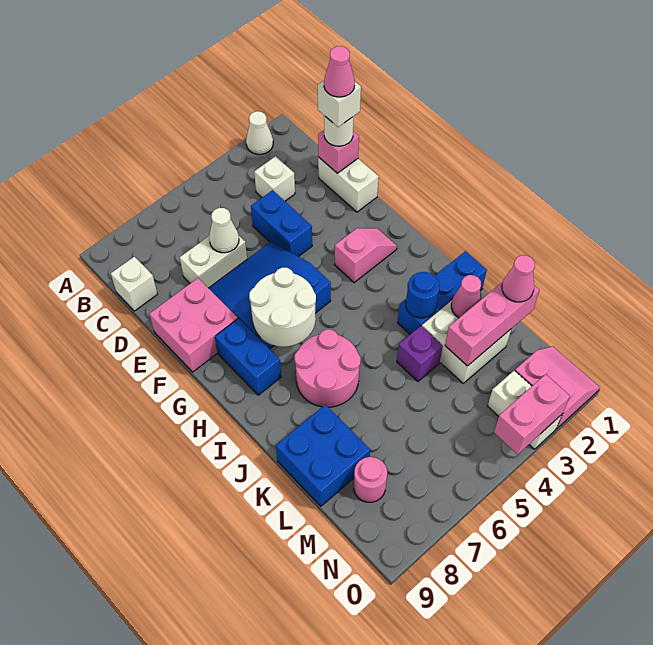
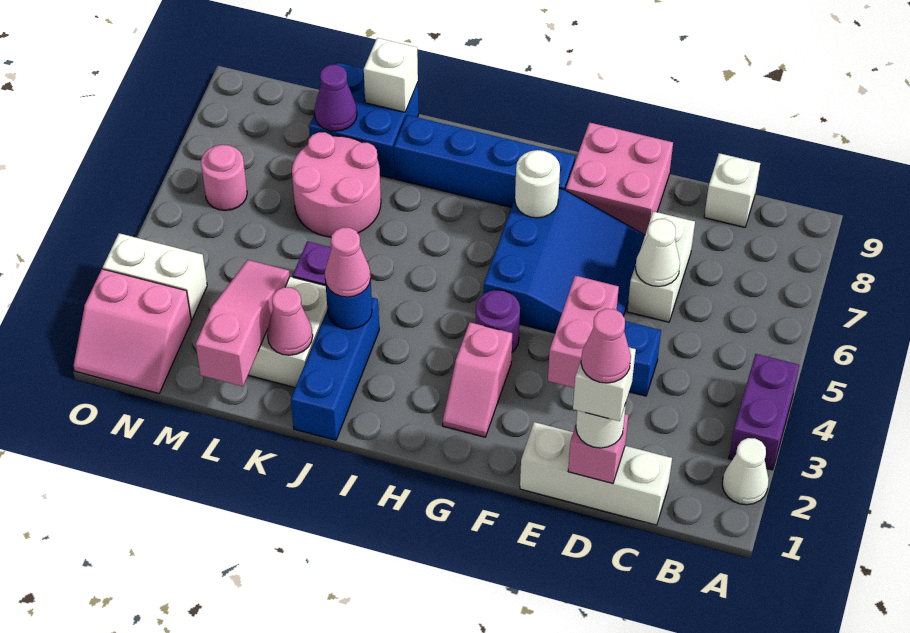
none -> purple 1x2 brick [729,354,799,470]
white 1x1 brick [254,156,295,201] -> white 1x1 brick moved to [364,38,418,112]
white 1x2 brick [318,157,379,212] -> white 1x3 brick [520,422,672,525]
none -> purple 1x1 round brick [475,290,520,352]
white 2x2 round brick [249,268,316,347] -> white 1x1 round brick [515,150,560,218]
blue 1x2 brick [215,318,281,395] -> blue 1x4 brick [394,115,575,207]
pink 2x2 round brick [295,329,361,407] -> pink 2x2 round brick moved to [292,132,381,237]
pink 1x3 brick [445,282,540,366] -> pink 1x3 slope [196,260,290,386]
pink 1x1 cone [502,255,535,302] -> pink 1x1 cone moved to [325,227,371,297]
none -> purple 1x1 cone [314,65,357,131]
pink 1x1 round brick [354,457,387,502] -> pink 1x1 round brick moved to [201,145,247,211]
pink 1x2 brick [494,374,570,455] -> pink 1x2 brick moved to [548,276,619,388]

